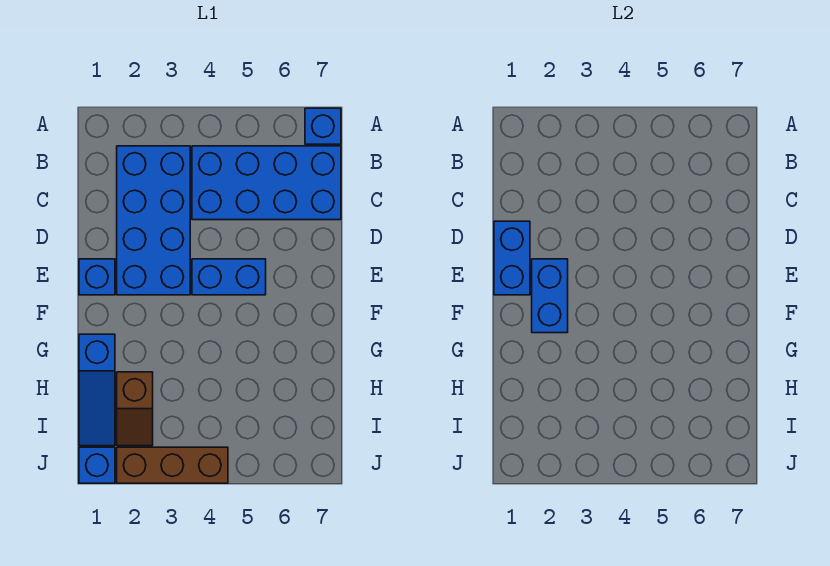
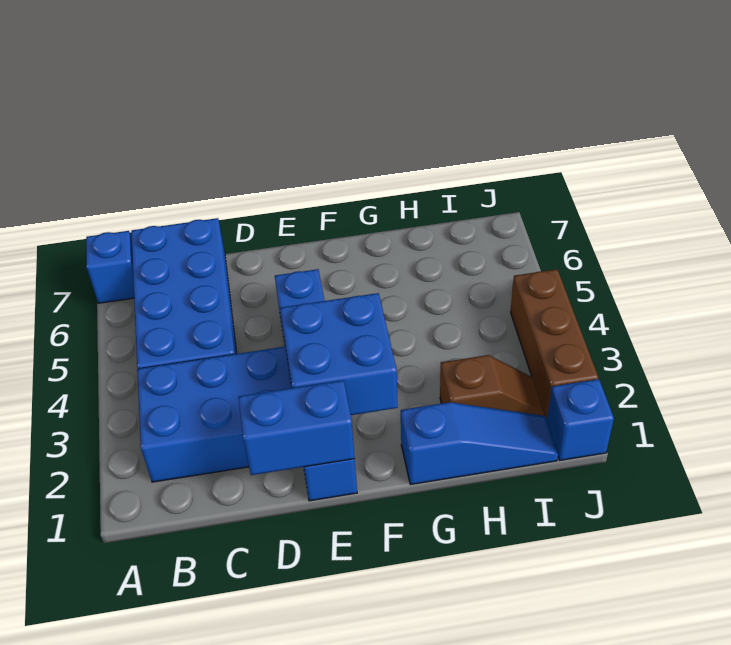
blue 1x2 brick [532,259,568,333] -> blue 2x2 brick [280,293,398,415]

